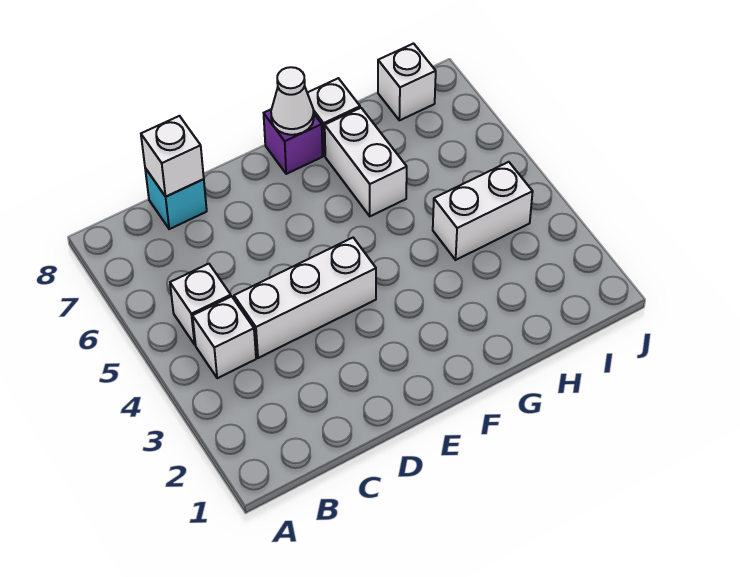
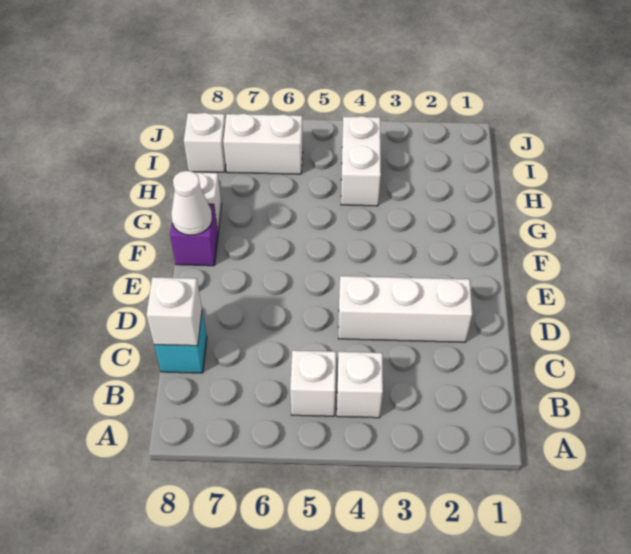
white 1x3 brick [234,238,376,358] -> white 1x3 brick turned to [338,276,472,342]
white 1x2 brick [325,108,407,216] -> white 1x2 brick moved to [223,114,303,174]

